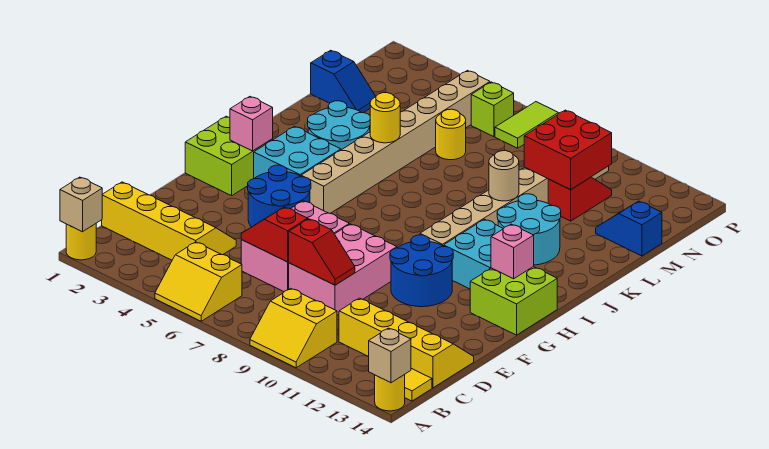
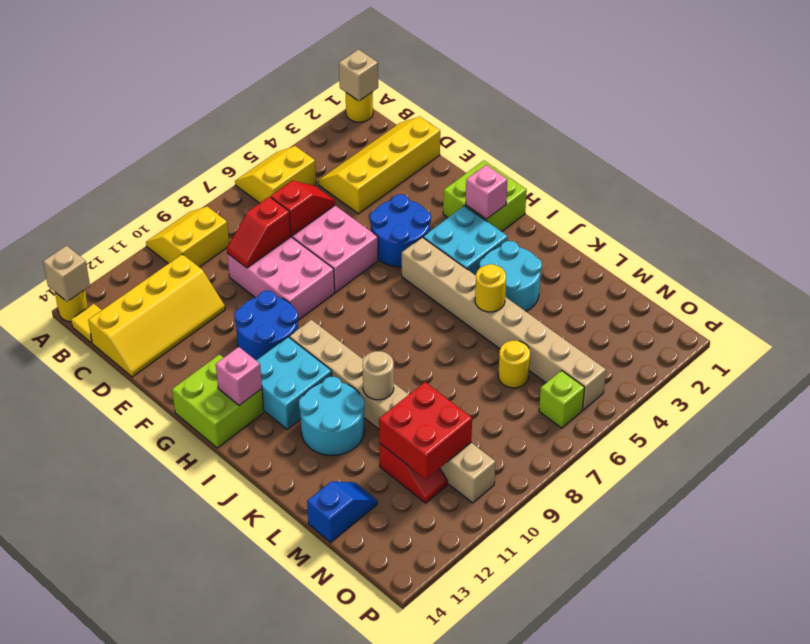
yellow 2x4 slope [102,182,236,260] -> yellow 2x4 slope turned to [318,117,440,214]
blue 1x2 slope [311,50,376,113] -> none
lime 1x2 tile [495,102,558,148] -> none

